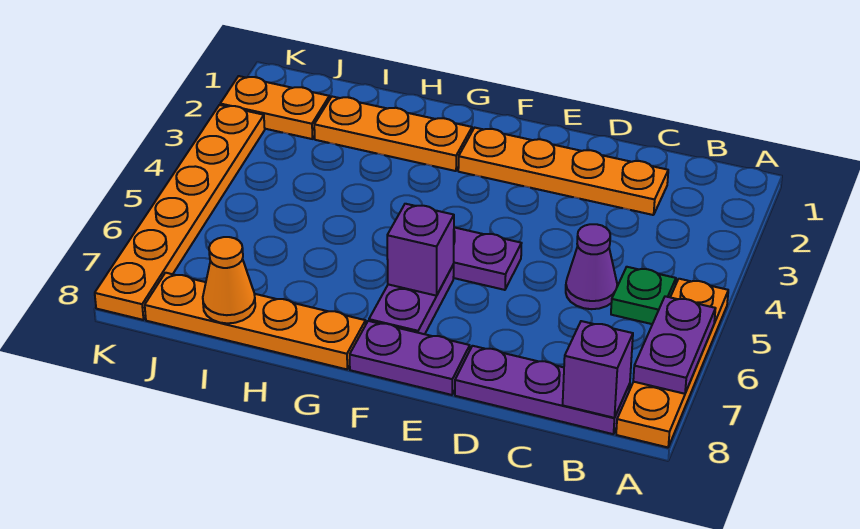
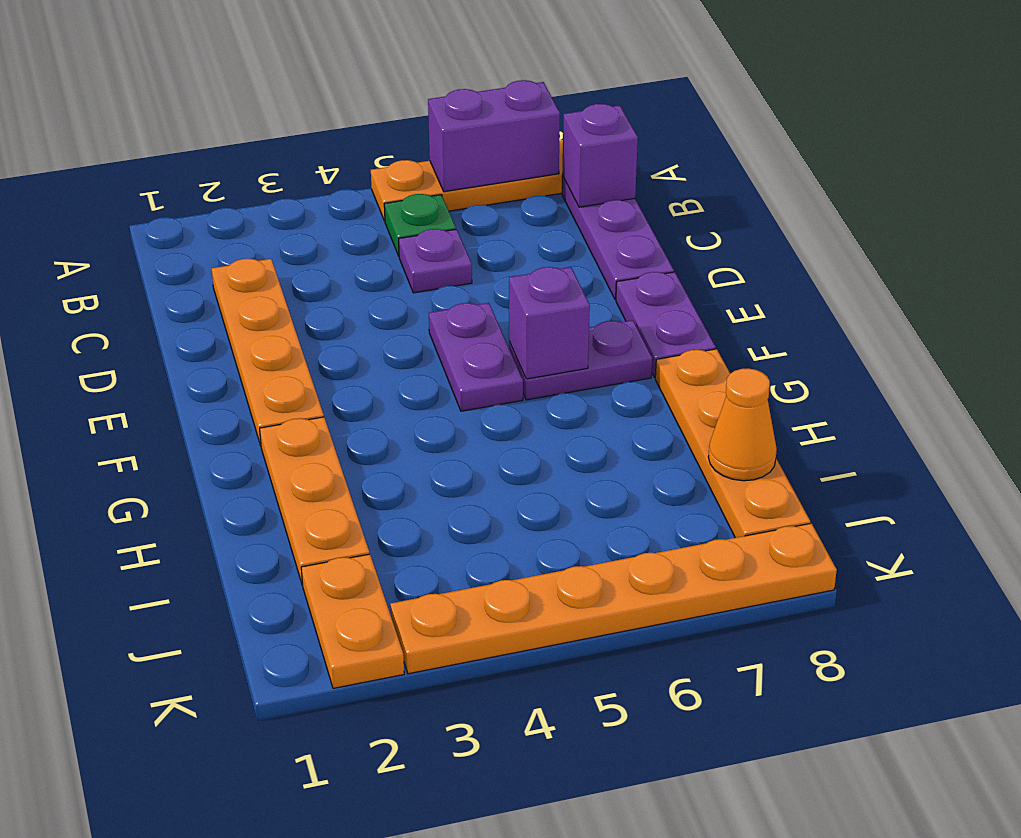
purple 1x2 plate [633,296,716,394] -> purple 1x2 brick [428,80,560,192]
purple 1x1 cone [566,224,617,309] -> purple 1x1 plate [399,229,472,293]

